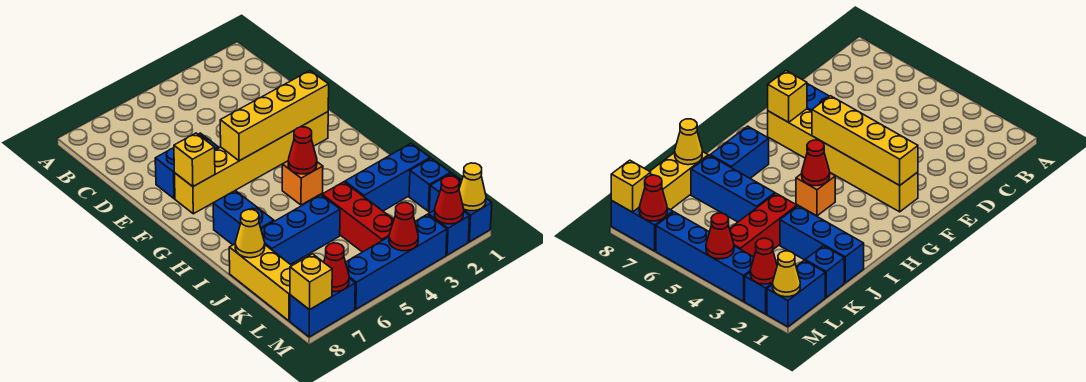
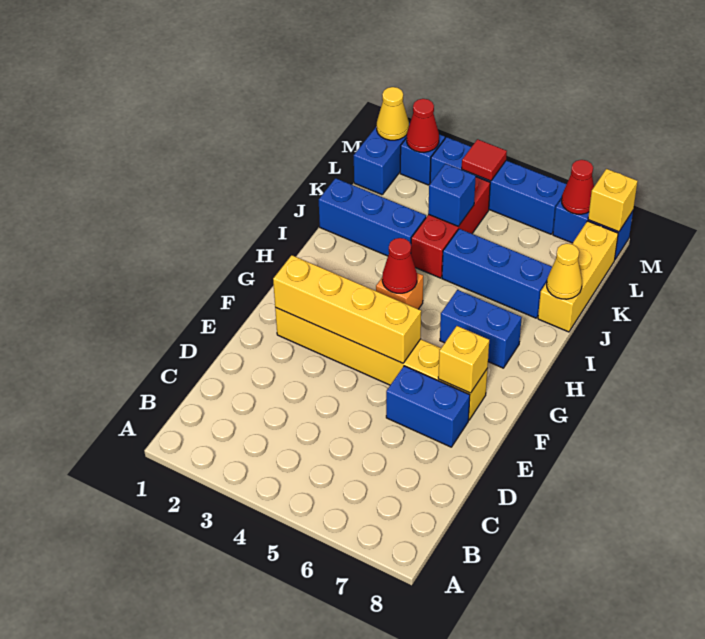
blue 1x2 brick [213,191,274,245] -> blue 1x2 brick turned to [440,290,522,368]
blue 1x1 brick [409,158,451,211] -> blue 1x1 brick moved to [428,164,476,226]
red 1x1 cone [389,203,418,251] -> red 1x1 tile [462,139,507,181]

